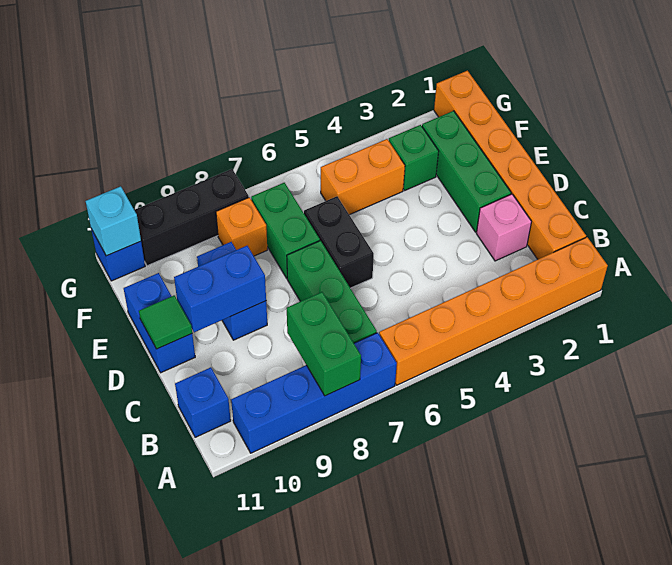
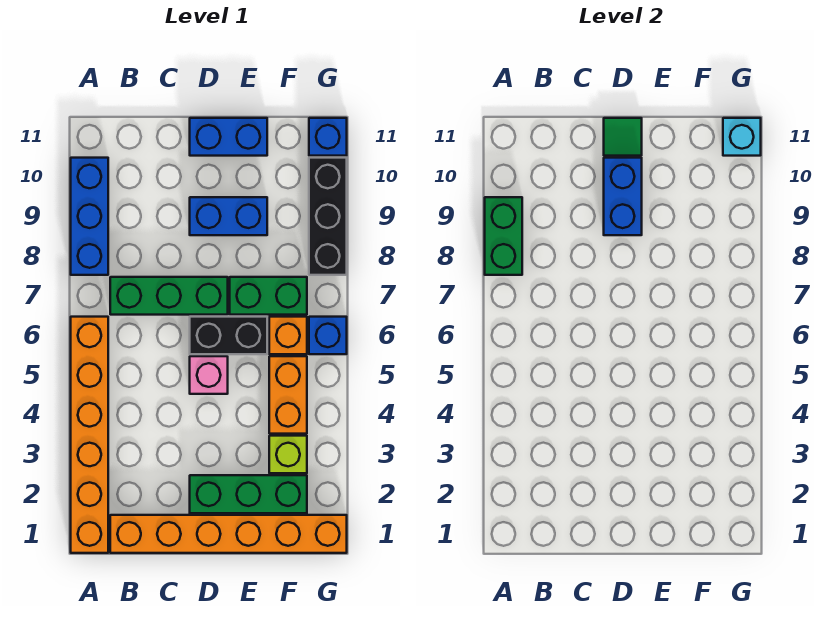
blue 1x4 brick [231,333,397,453] -> blue 1x3 brick [71,158,108,275]
green 1x2 brick [287,292,361,396] -> green 1x2 brick turned to [485,197,522,275]
blue 1x1 brick [175,367,231,437] -> blue 1x1 brick moved to [309,317,347,354]
pink 1x1 brick [476,194,531,261] -> pink 1x1 brick moved to [190,356,228,394]
green 1x1 brick [389,125,439,190] -> lime 1x1 brick [269,436,307,473]
orange 1x1 brick [216,197,267,256] -> orange 1x1 brick moved to [269,317,307,354]

